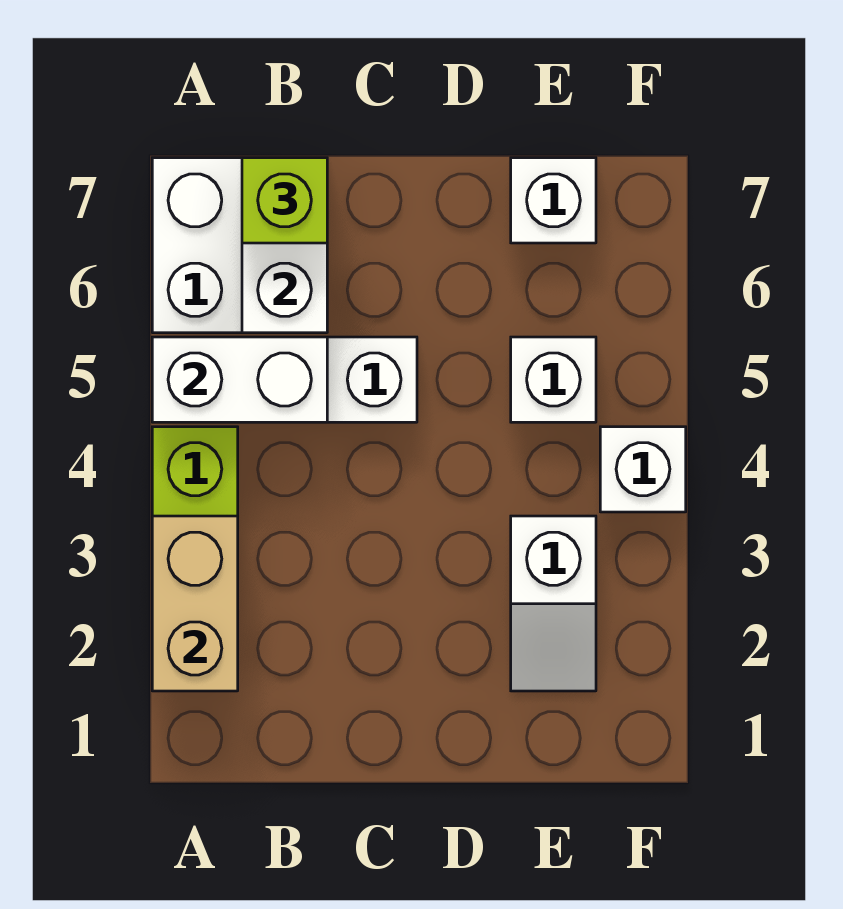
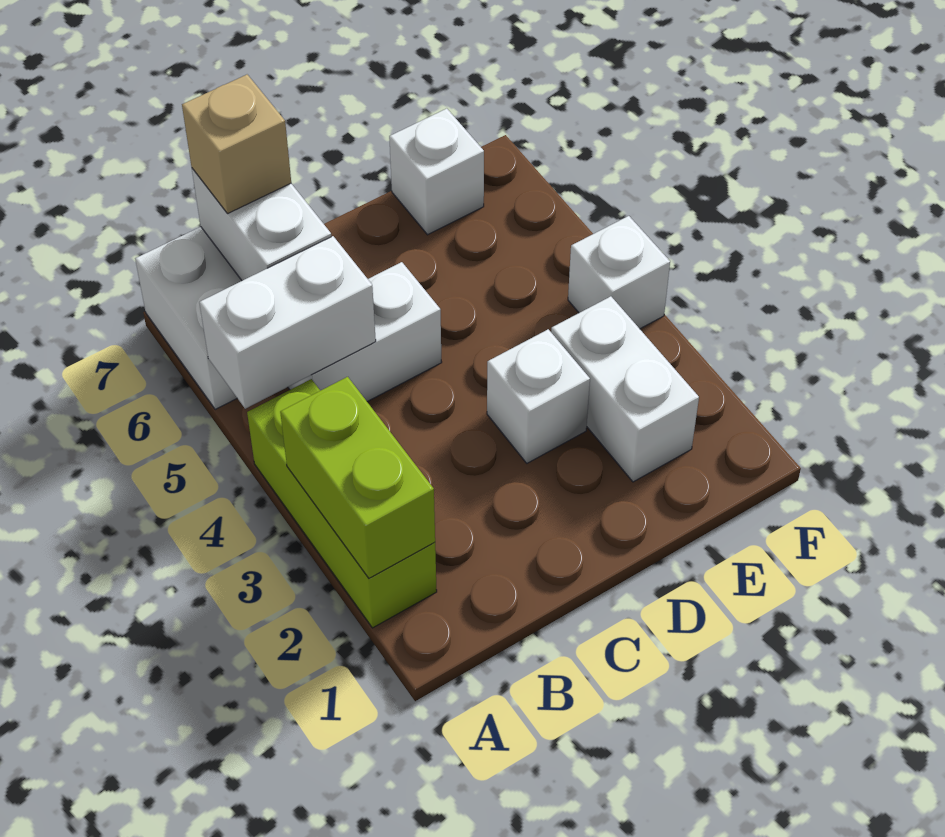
tan 1x2 brick [152,516,238,691] -> lime 1x2 brick [280,377,435,578]
lime 1x1 brick [242,158,327,243] -> tan 1x1 brick [182,75,291,214]
white 1x2 slope [511,516,596,691] -> white 1x2 brick [551,296,699,482]
white 1x1 brick [511,337,596,422] -> white 1x1 brick moved to [487,329,590,463]

